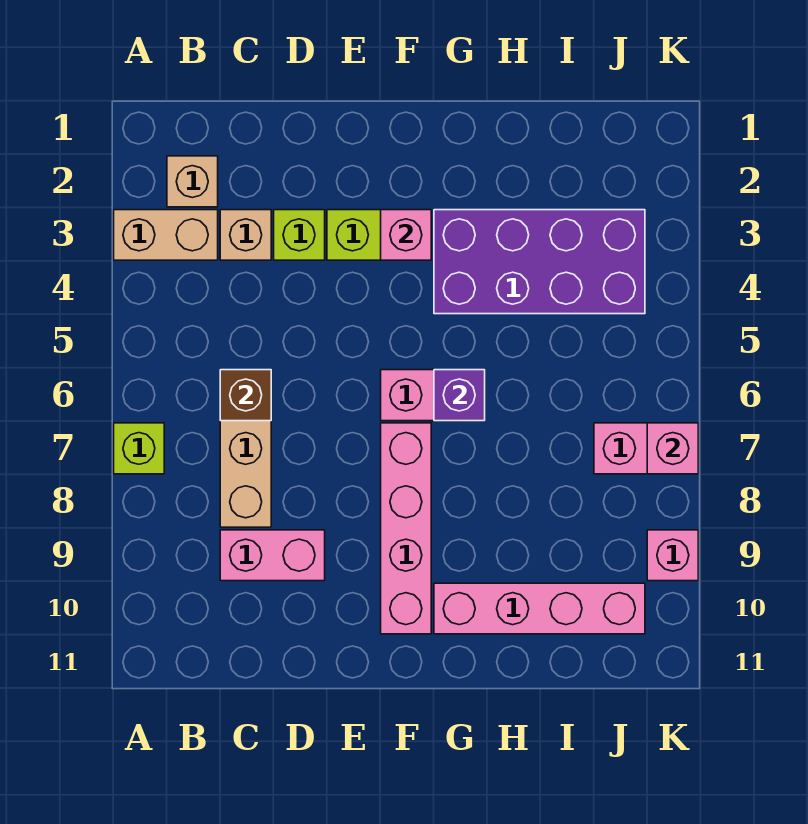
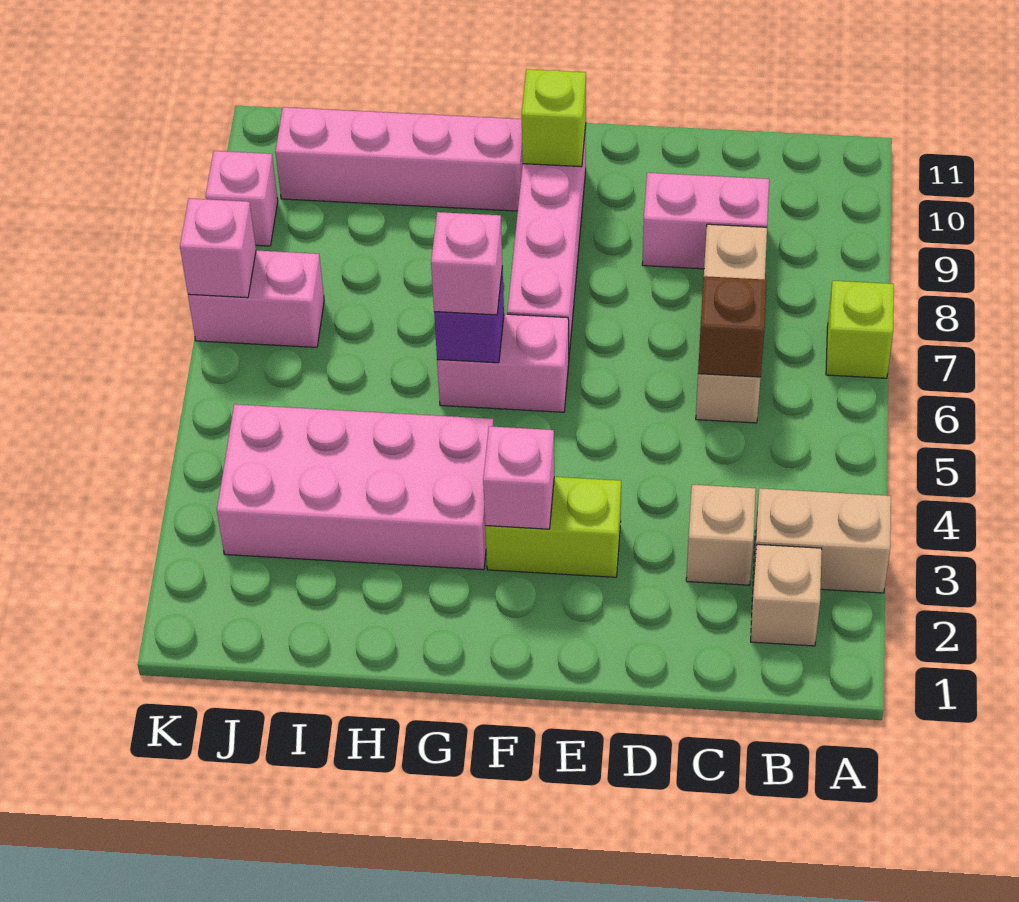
lime 1x1 brick [274,210,325,260] -> lime 1x1 brick moved to [522,69,586,167]
purple 2x4 brick [434,210,645,314] -> pink 2x4 brick [217,404,493,570]
none -> pink 1x1 brick [431,212,502,315]

